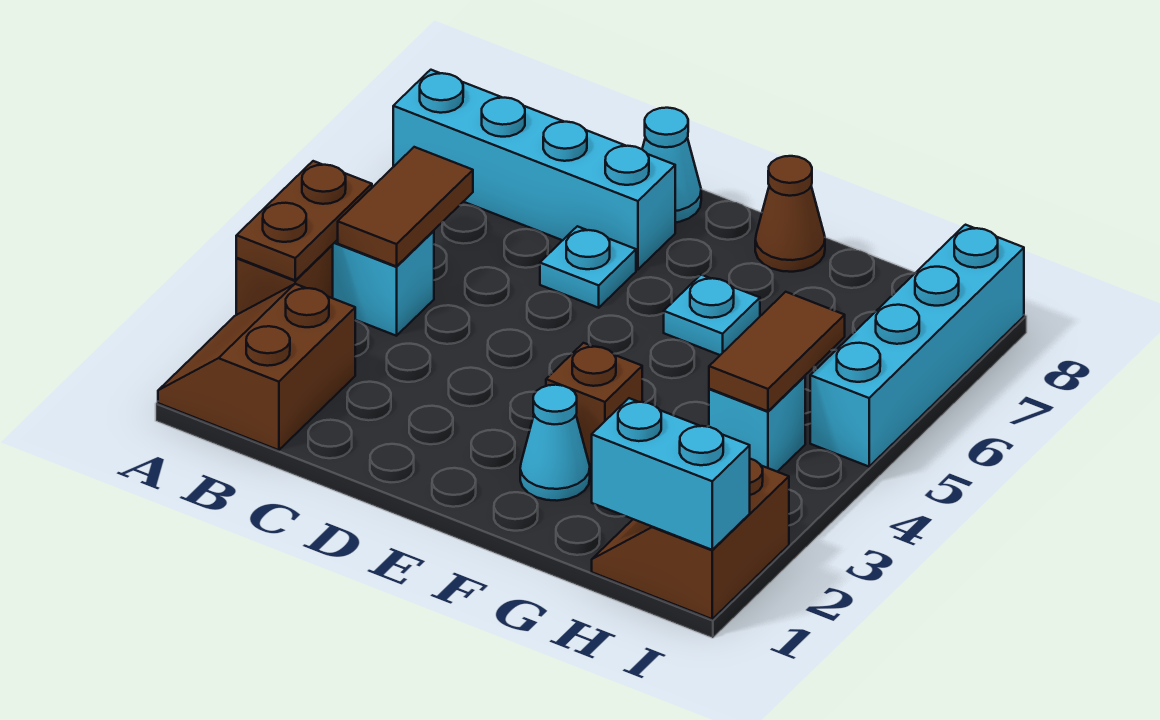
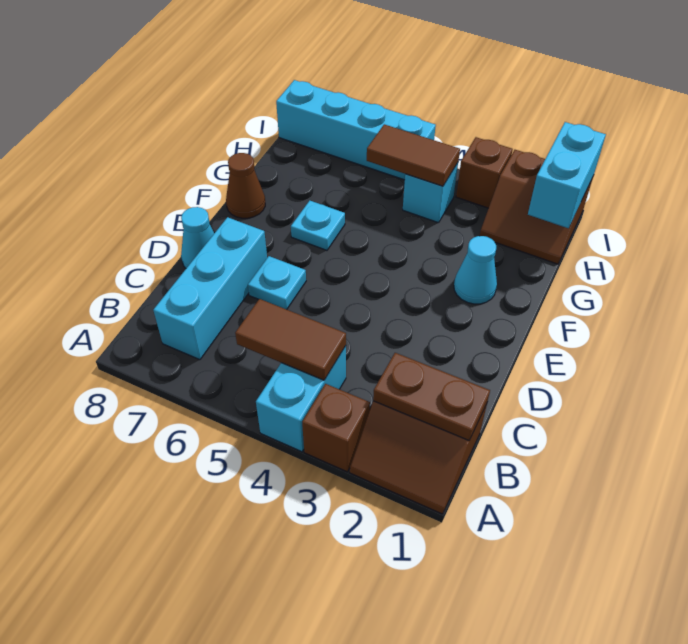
brown 1x2 plate [236,161,372,280] -> brown 1x2 plate moved to [373,353,490,440]
cyan 1x4 brick [393,70,675,270] -> cyan 1x3 brick [153,217,267,360]
brown 1x1 brick [546,343,642,465] -> brown 1x1 brick moved to [456,137,513,208]

